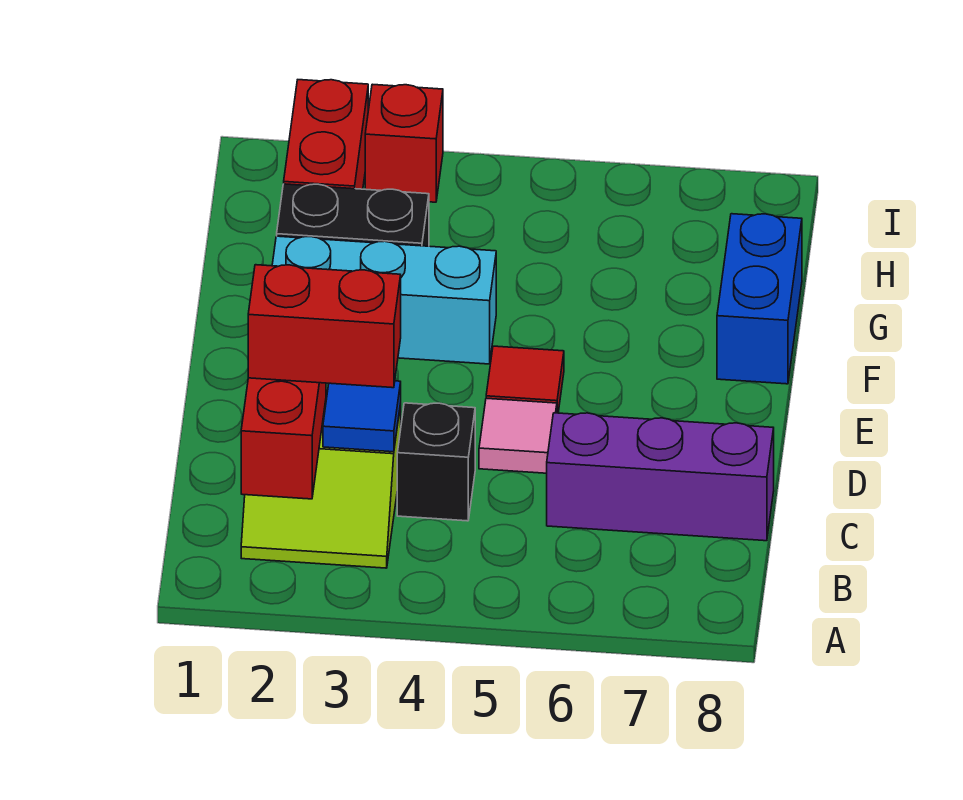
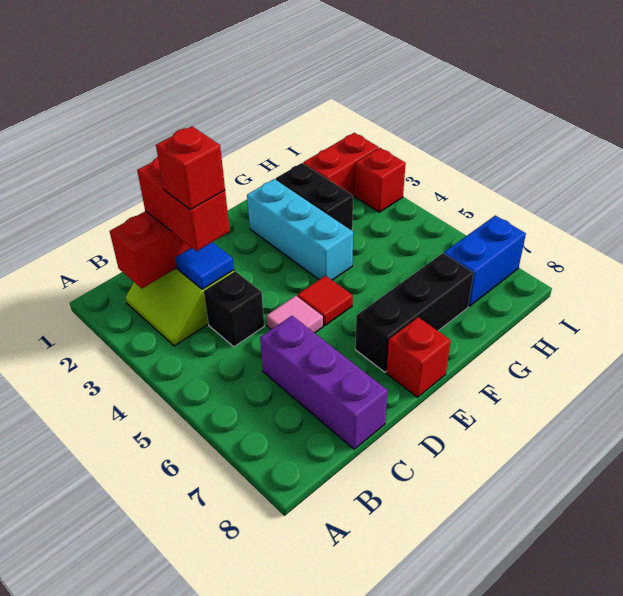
none -> red 1x1 brick [156,126,225,210]
none -> black 1x3 brick [355,253,474,372]
none -> red 1x1 brick [386,317,451,397]
blue 1x2 brick [717,214,802,384] -> blue 1x2 brick moved to [444,215,526,306]

